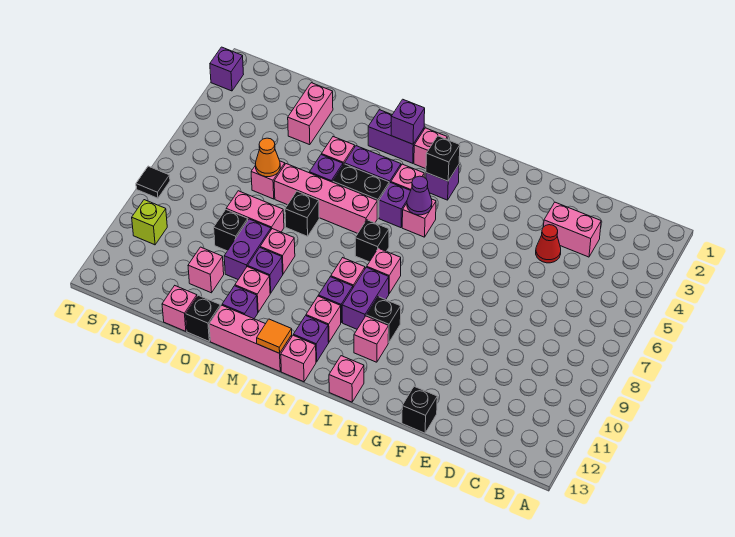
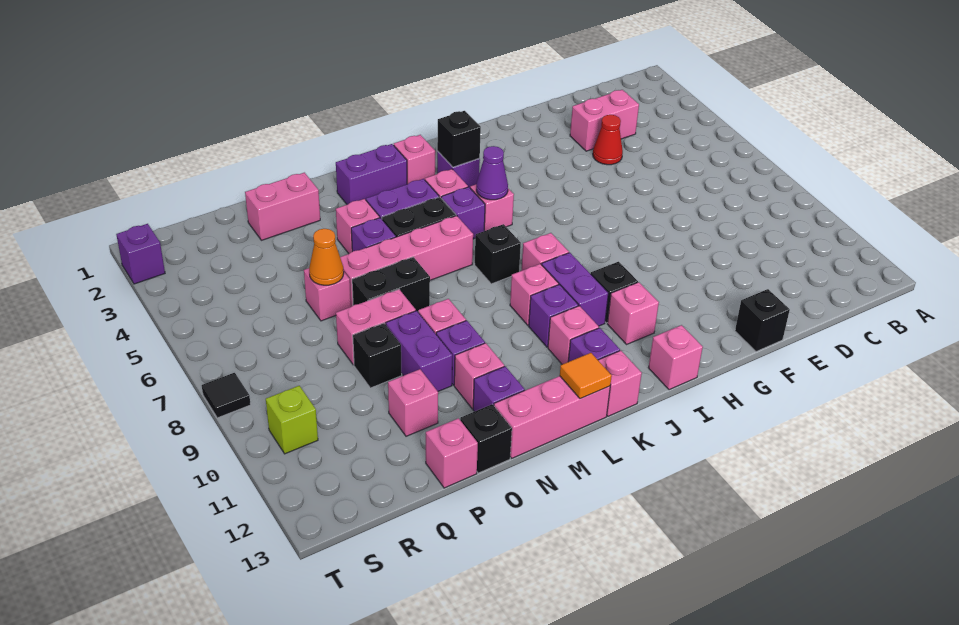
purple 1x1 brick [391,99,425,144] -> none
black 1x1 brick [285,191,319,236] -> black 1x2 brick [352,257,430,312]
pink 1x2 brick [288,83,333,145] -> pink 1x2 brick turned to [245,173,320,240]

